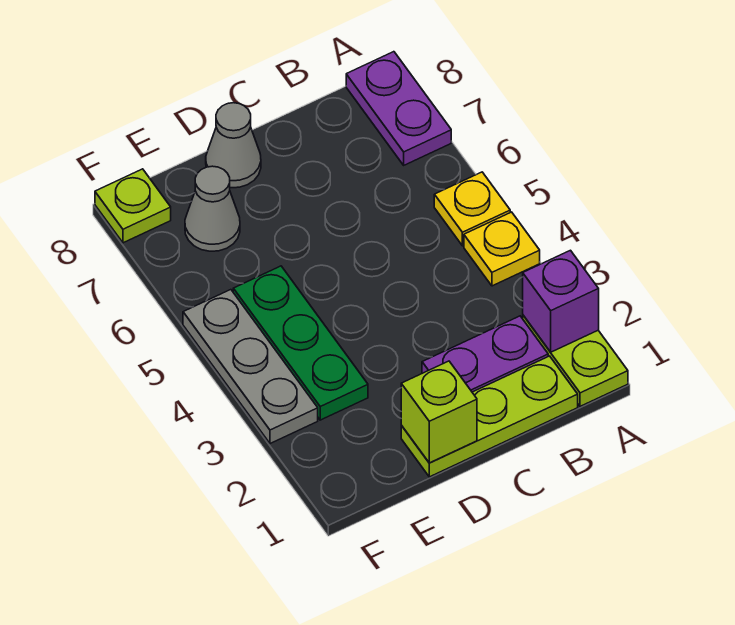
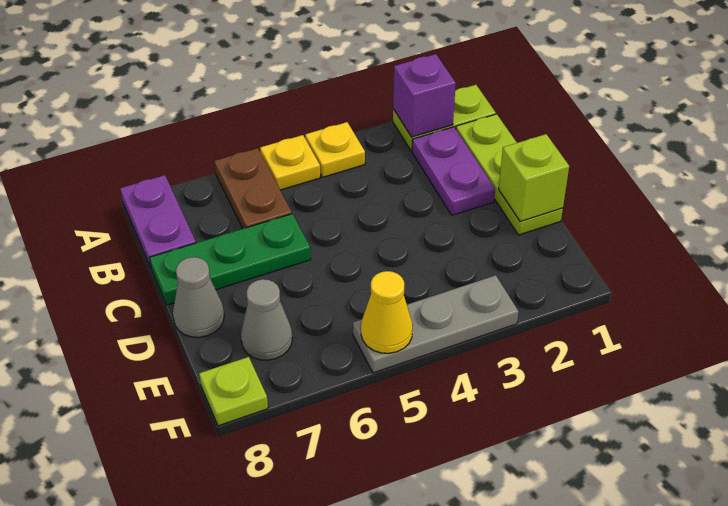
none -> brown 1x2 plate [214,148,292,229]
purple 1x2 plate [346,52,451,165] -> purple 1x2 plate turned to [120,175,196,267]
green 1x3 plate [233,266,368,420] -> green 1x3 plate moved to [150,214,311,305]
none -> yellow 1x1 cone [361,271,413,353]

